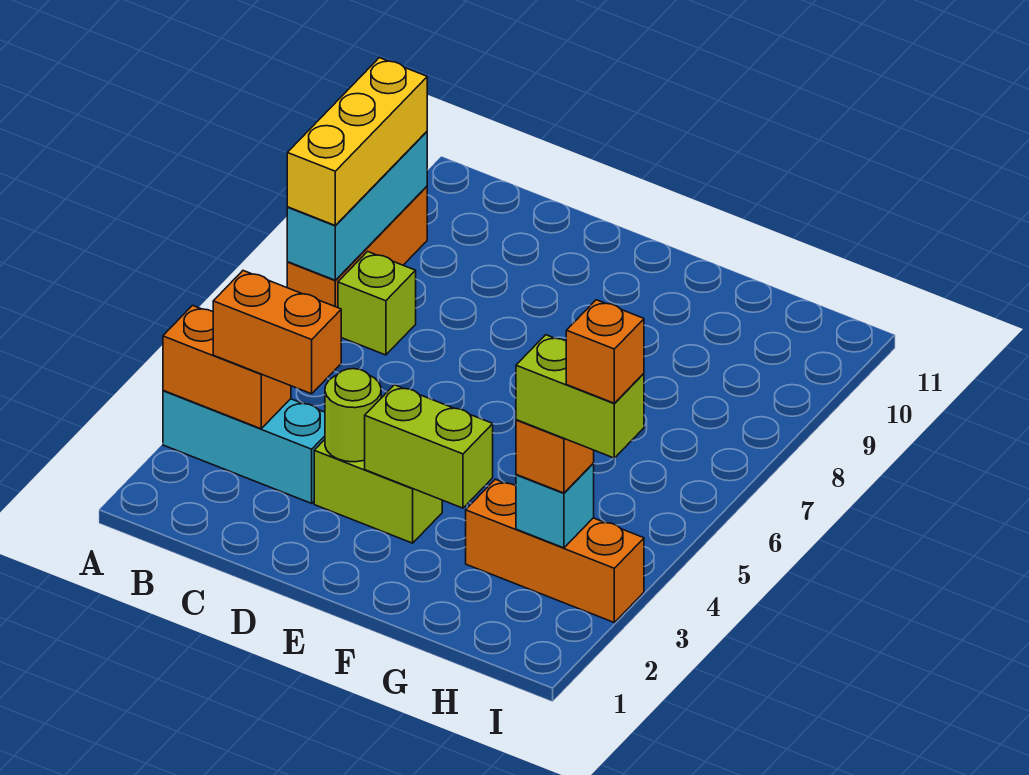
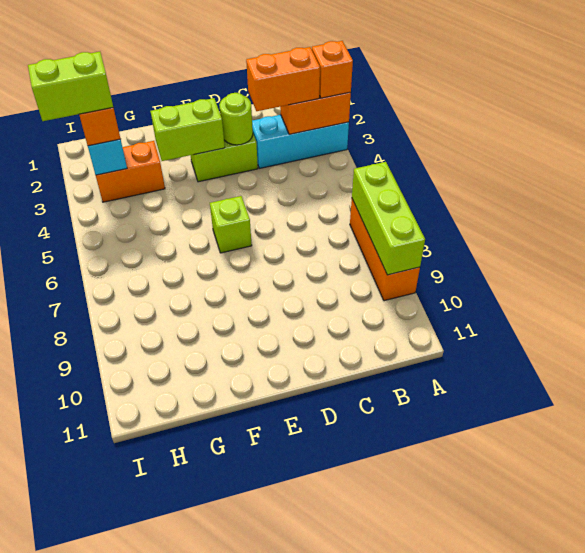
cyan 1x3 brick [287,132,427,280] -> lime 1x3 brick [352,162,425,275]
yellow 1x3 brick [287,58,427,226] -> none
lime 1x1 brick [338,251,416,355] -> lime 1x1 brick moved to [210,196,252,253]
orange 1x3 brick [466,479,644,622] -> orange 1x2 brick [96,141,165,202]
orange 1x1 brick [566,300,644,403] -> orange 1x1 brick moved to [312,41,353,98]

